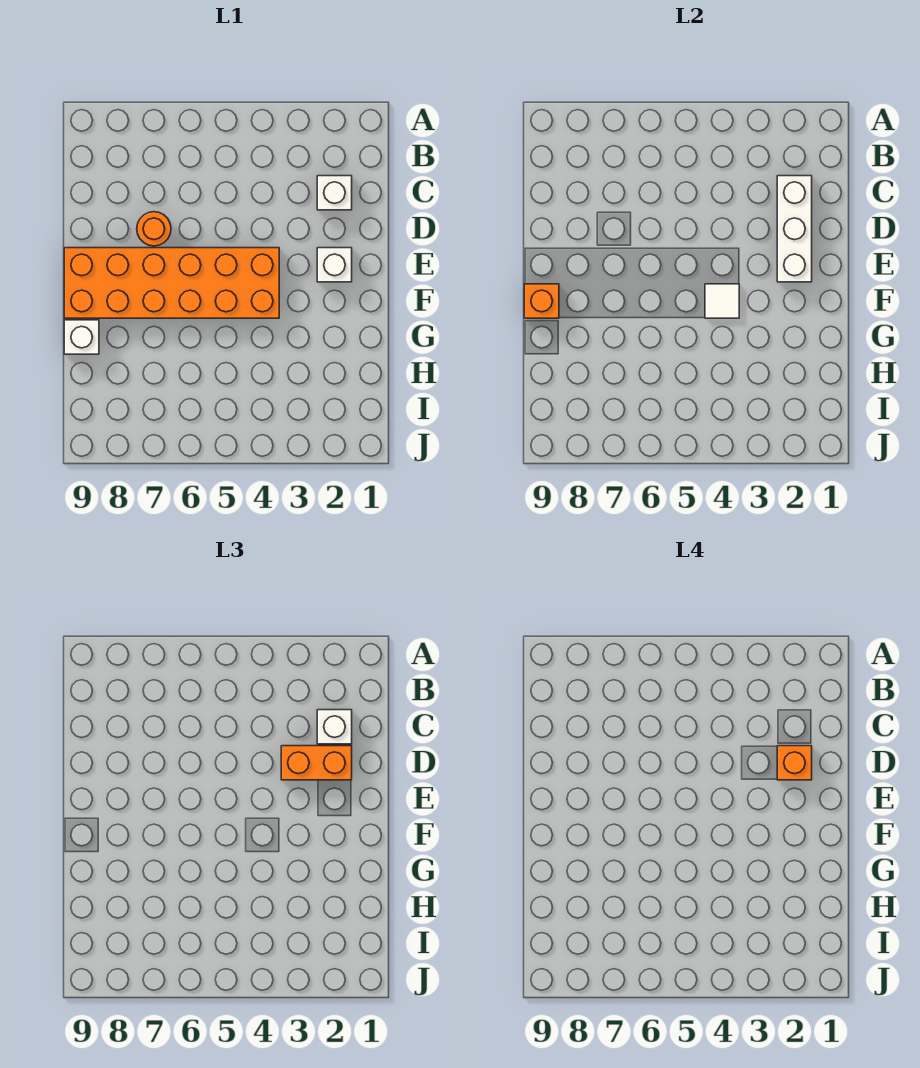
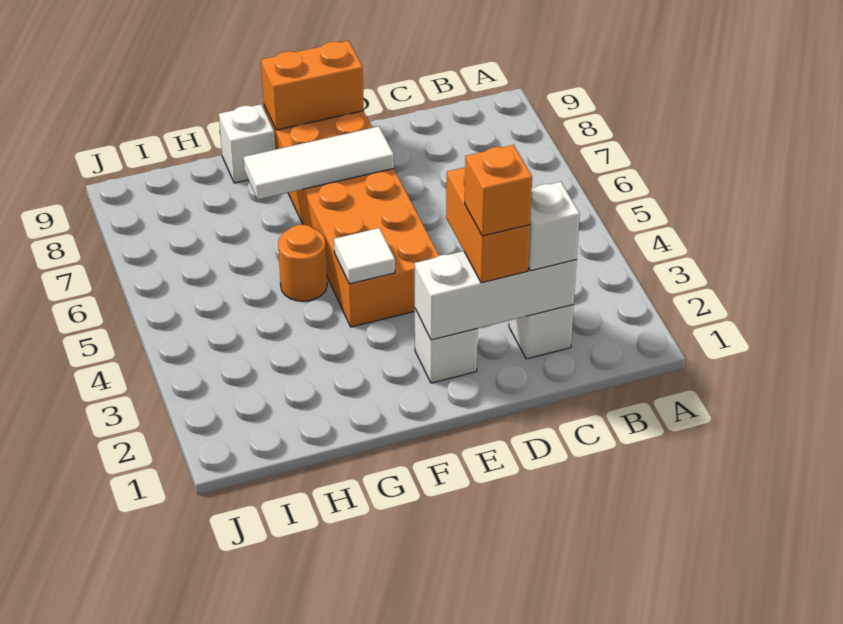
orange 1x1 round brick [137,212,171,246] -> orange 1x1 round brick moved to [278,225,327,301]
none -> white 1x3 tile [244,126,394,199]
orange 1x1 brick [524,284,559,318] -> orange 1x2 brick [261,41,364,130]

